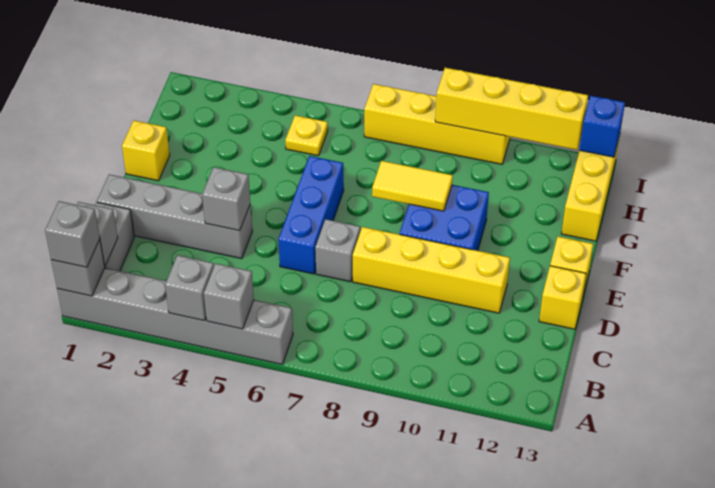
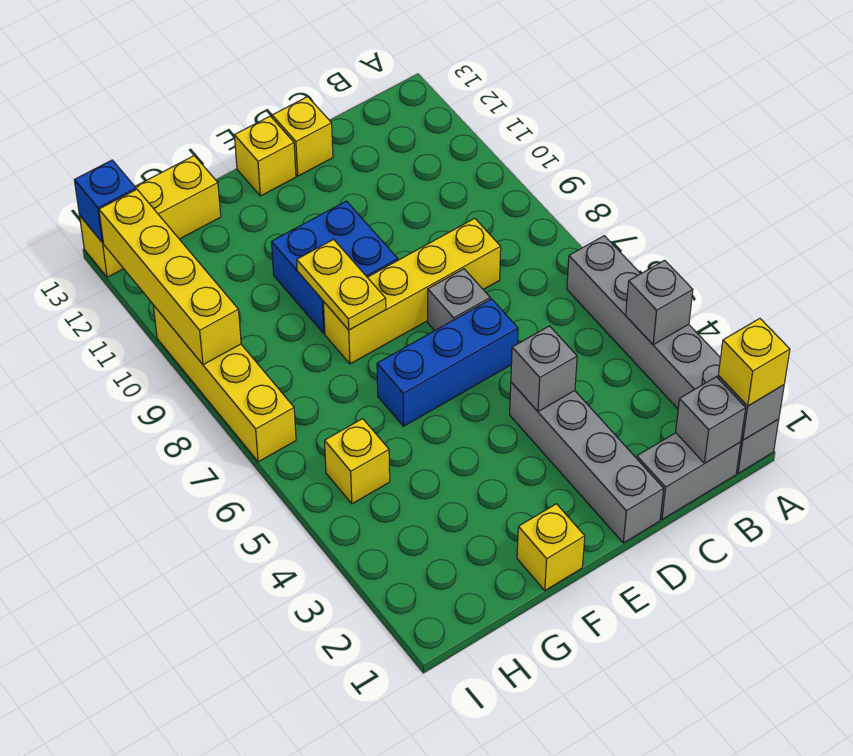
grey 1x1 brick [45,201,100,267] -> yellow 1x1 brick [718,318,790,406]
grey 1x1 brick [204,263,254,329] -> none
yellow 1x4 brick [353,227,510,313] -> yellow 1x4 brick turned to [324,218,501,364]
yellow 1x2 tile [372,161,453,211] -> yellow 1x2 plate [297,239,386,330]
yellow 1x1 plate [285,115,328,156] -> yellow 1x1 brick [325,419,390,504]

